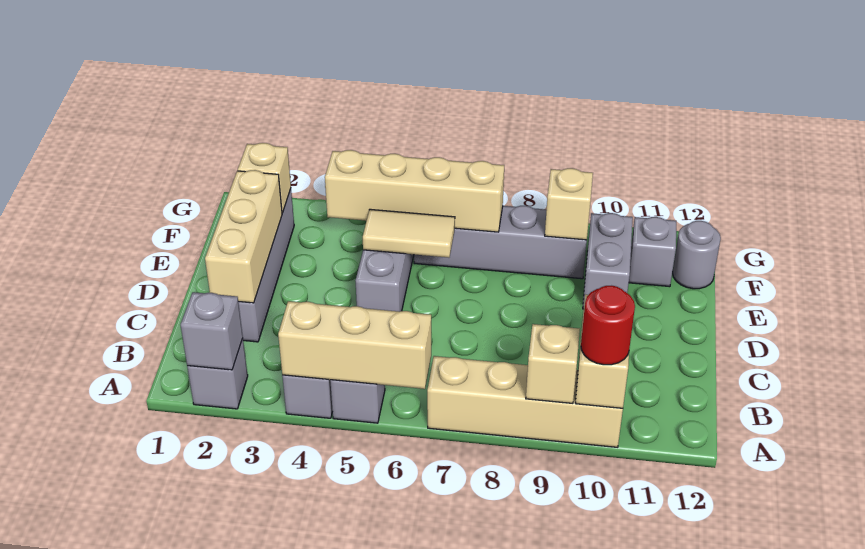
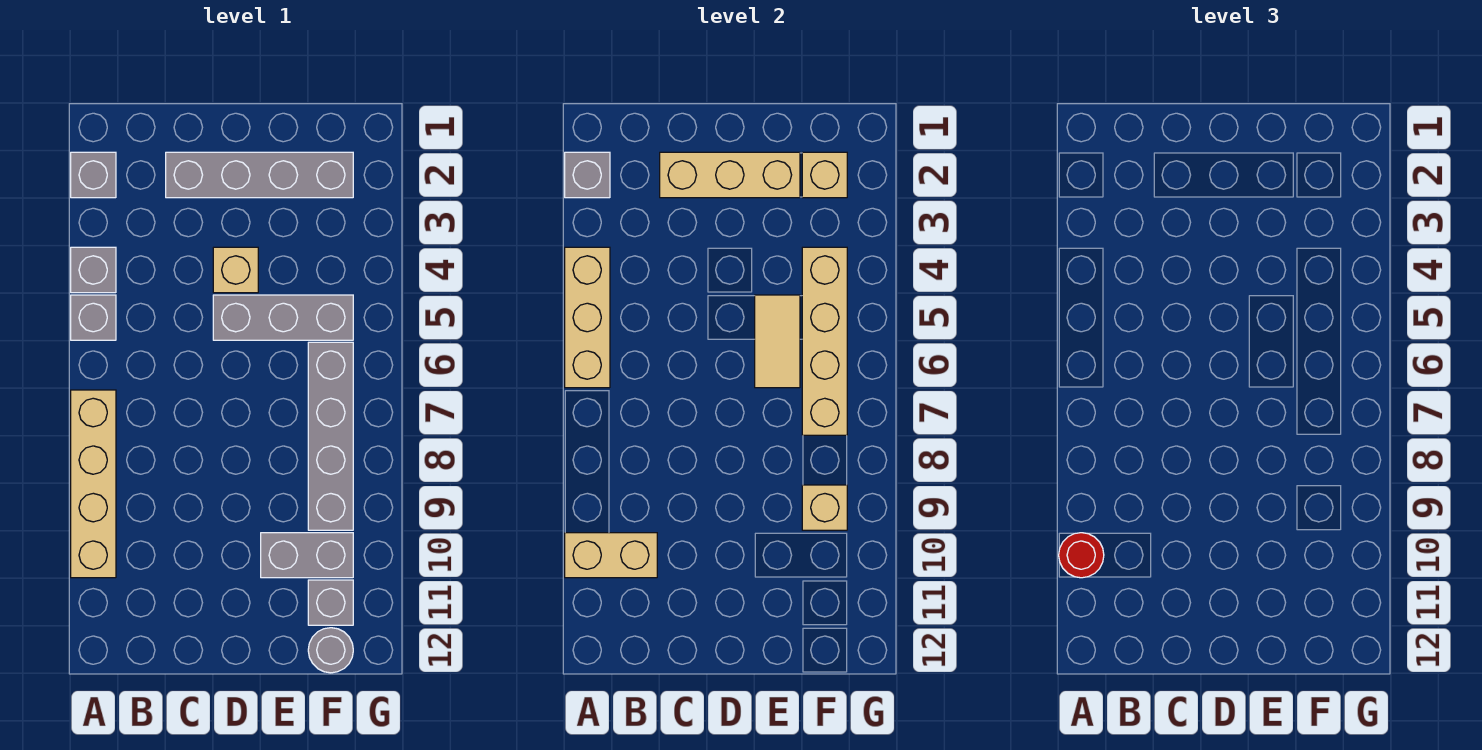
tan 1x1 brick [526,324,580,403] -> tan 1x1 brick moved to [213,247,258,293]

